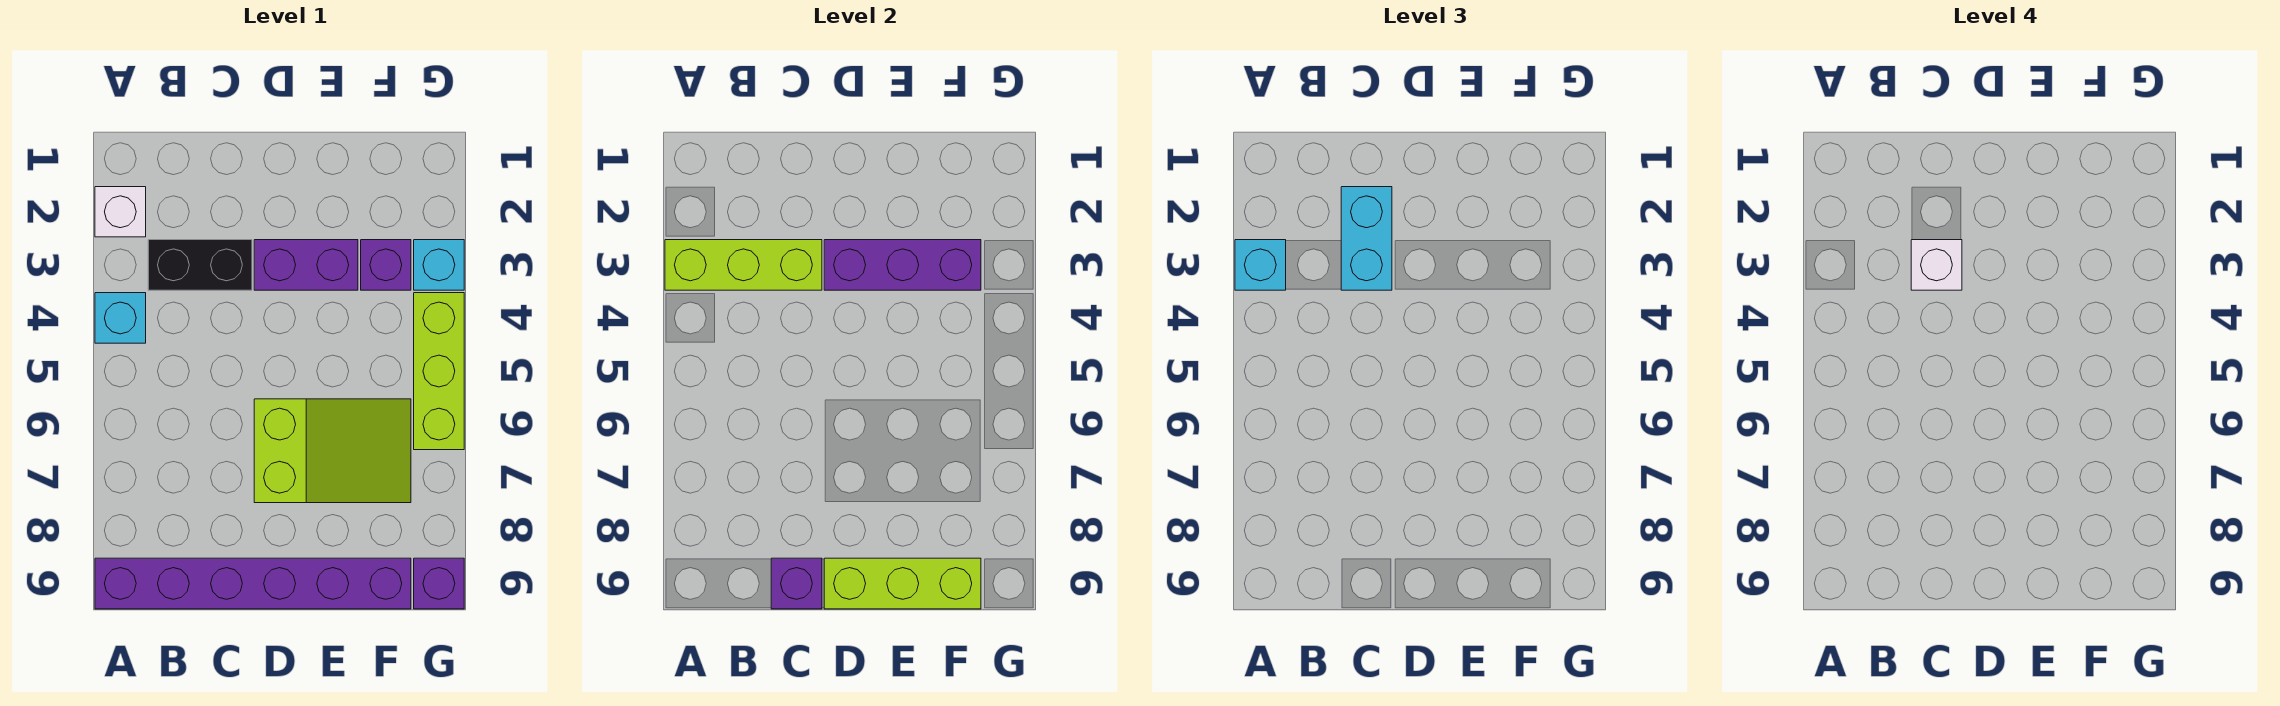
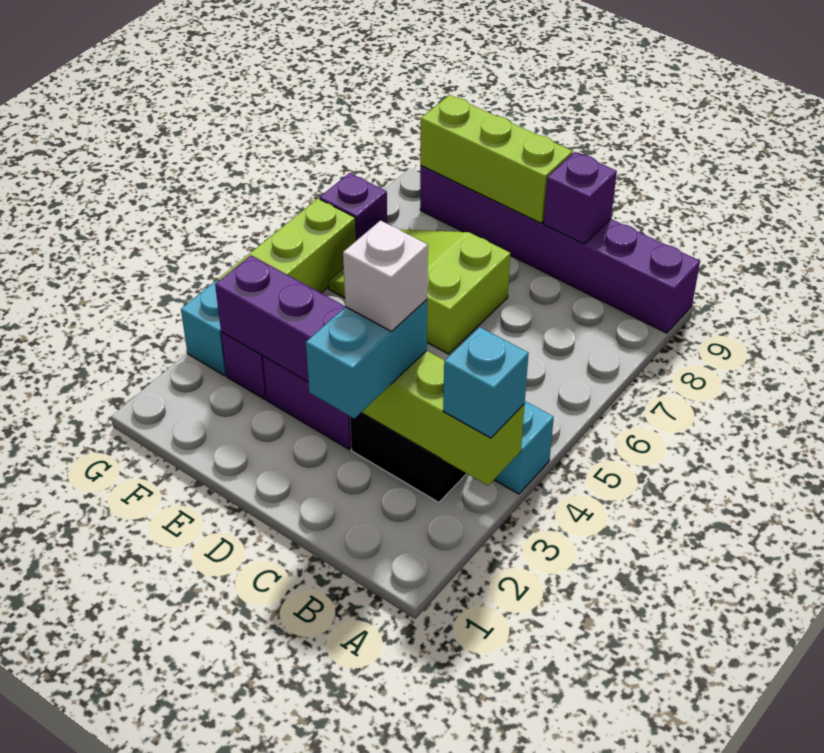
white 1x1 brick [95,187,146,237] -> none
purple 1x1 brick [414,558,464,609] -> purple 1x1 brick moved to [319,173,387,241]

